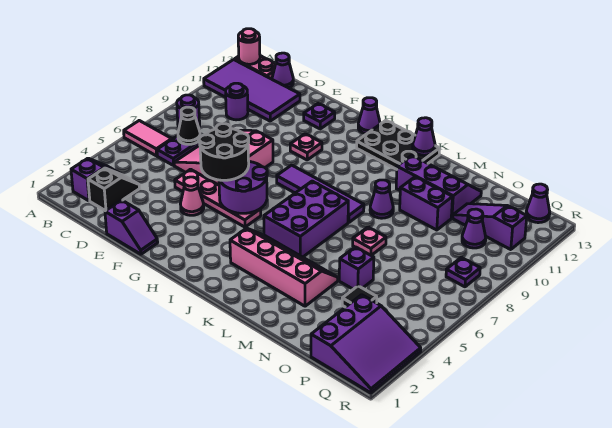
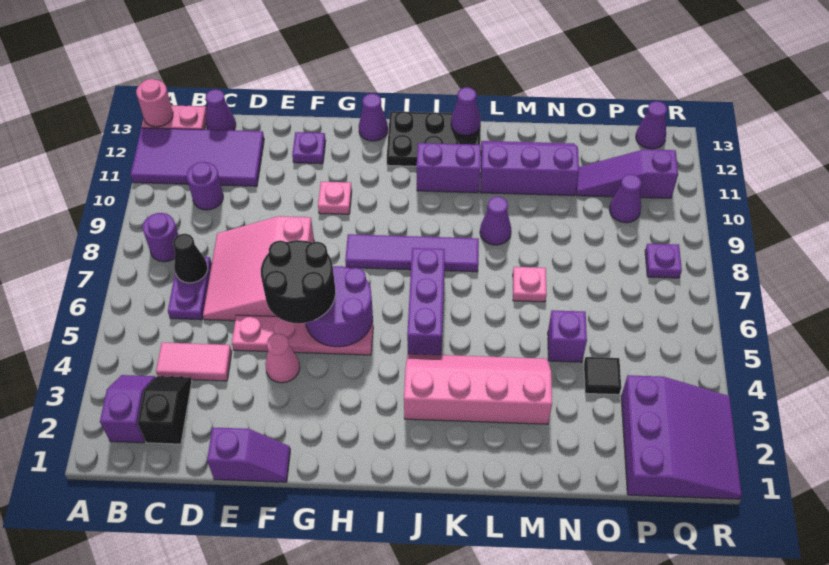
pink 1x2 tile [124,121,172,156] -> pink 1x2 tile moved to [156,343,232,381]
purple 2x3 brick [264,181,348,257] -> purple 1x3 brick [407,248,445,355]
purple 1x2 brick [400,177,453,230] -> purple 1x2 brick moved to [417,143,481,193]

